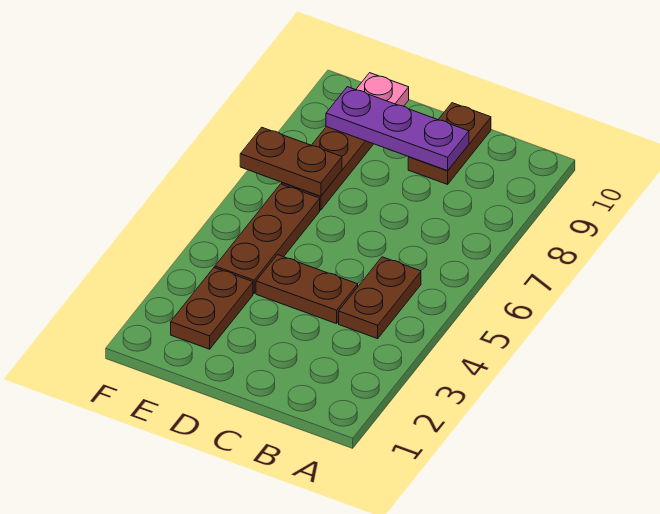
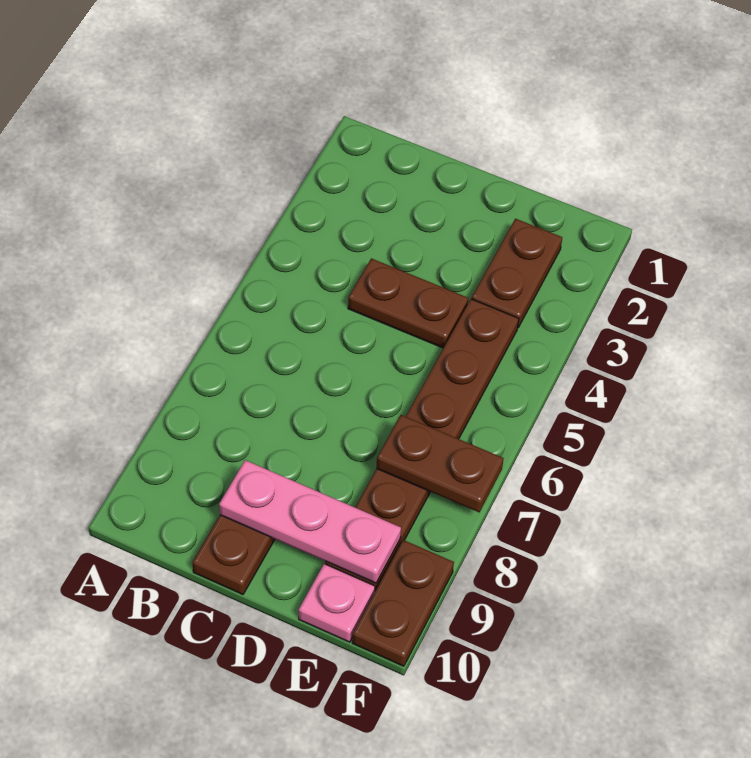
brown 1x2 plate [339,257,421,339] -> brown 1x2 plate moved to [352,540,454,666]
purple 1x3 plate [326,87,469,171] -> pink 1x3 plate [219,460,401,583]

